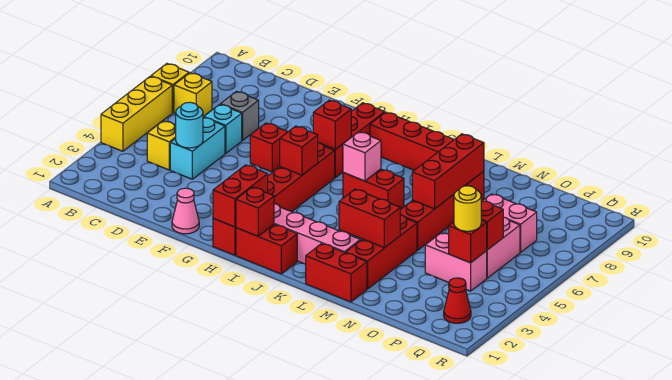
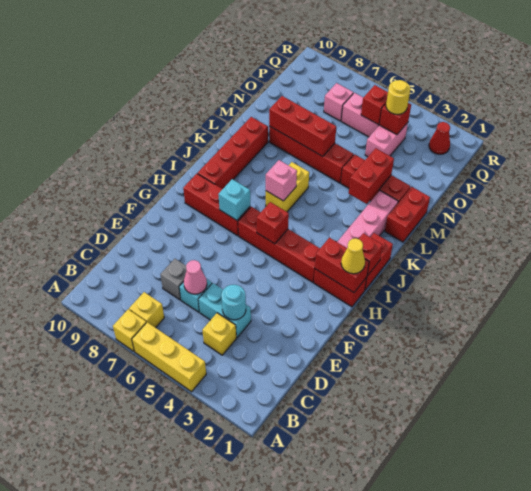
pink 1x1 cone [172,188,199,234] -> pink 1x1 cone moved to [184,260,207,294]
red 1x1 brick [250,123,288,172] -> none
none -> yellow 1x1 cone [341,238,365,274]
red 1x1 brick [313,100,351,149] -> cyan 1x1 brick [218,179,250,220]
red 1x2 brick [343,169,404,209] -> yellow 1x2 brick [266,162,309,212]
pink 1x2 brick [483,194,537,252] -> pink 1x1 brick [324,83,353,121]

